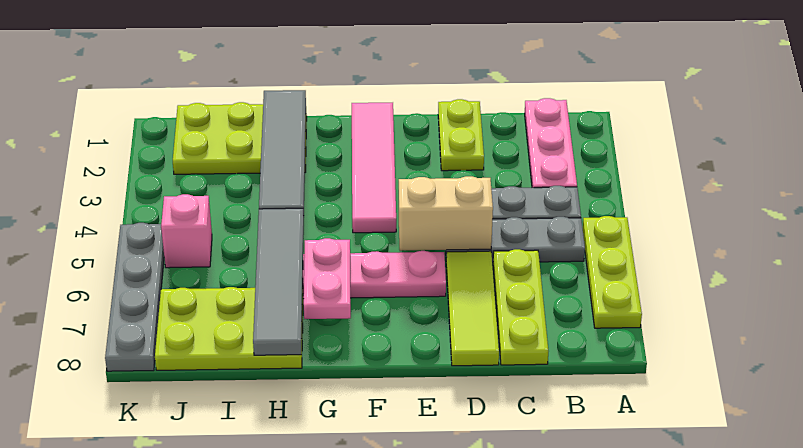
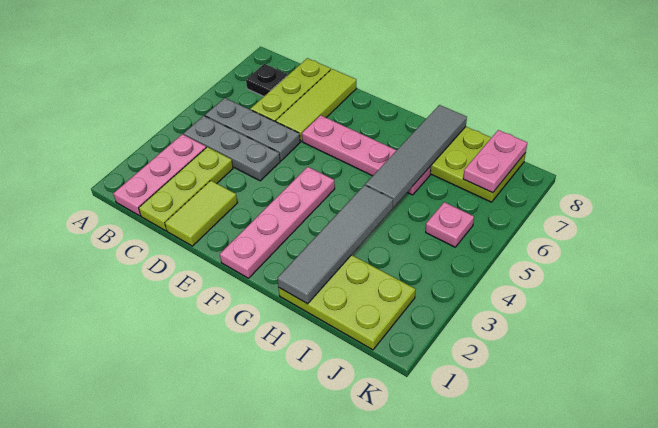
lime 1x3 plate [583,216,642,328] -> lime 1x3 plate moved to [139,147,233,231]
none -> black 1x1 plate [246,64,288,96]
lime 1x2 plate [438,99,484,171] -> lime 1x2 tile [165,181,238,246]
tan 1x2 brick [399,176,493,251] -> none
pink 1x4 tile [352,103,396,233] -> pink 1x4 plate [220,167,335,278]
pink 1x2 plate [304,238,351,319] -> pink 1x2 plate moved to [463,130,527,193]
pink 1x1 brick [161,194,212,268] -> pink 1x1 plate [426,202,474,247]
grey 1x4 plate [105,223,164,371] -> none

